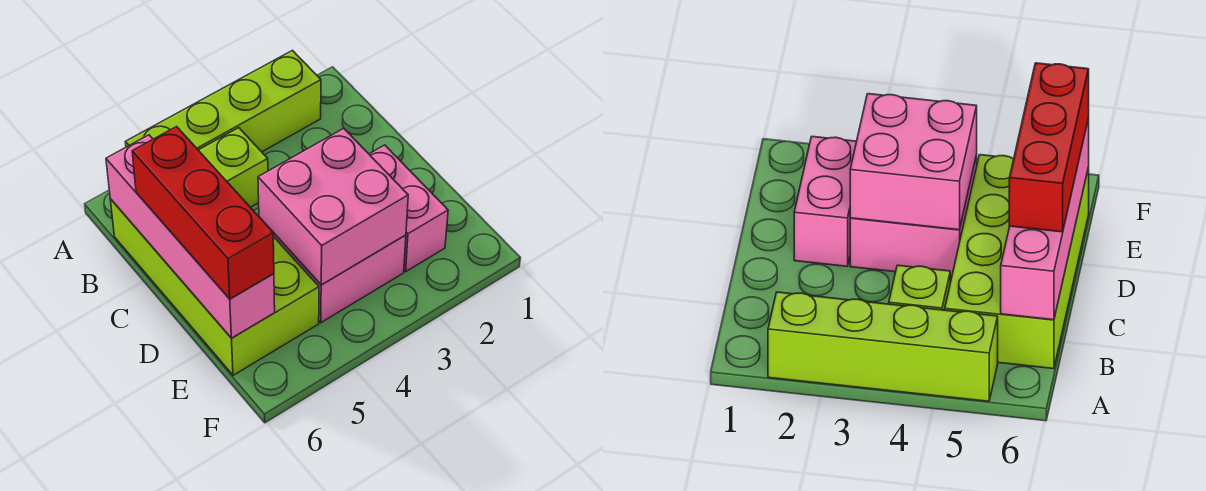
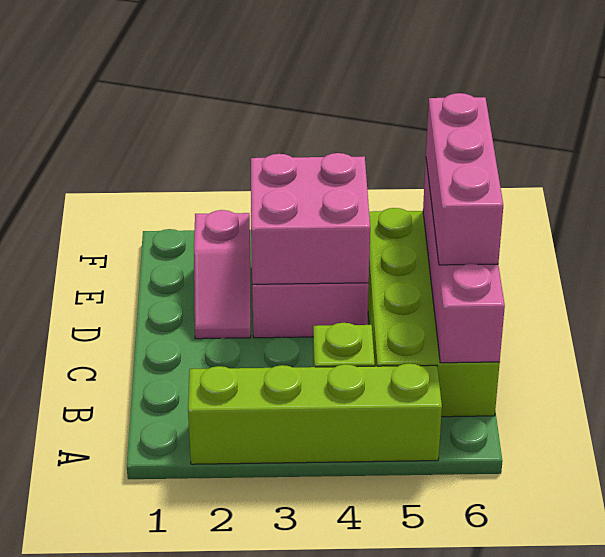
red 1x3 brick [132,127,274,299] -> pink 1x3 brick [426,93,503,265]
pink 1x2 brick [369,145,448,271] -> pink 1x2 slope [194,210,251,339]

